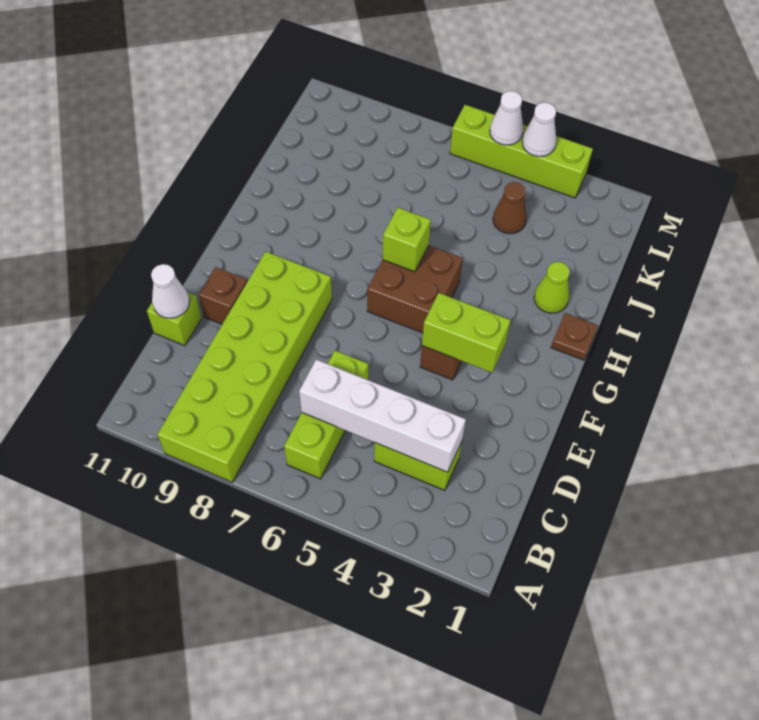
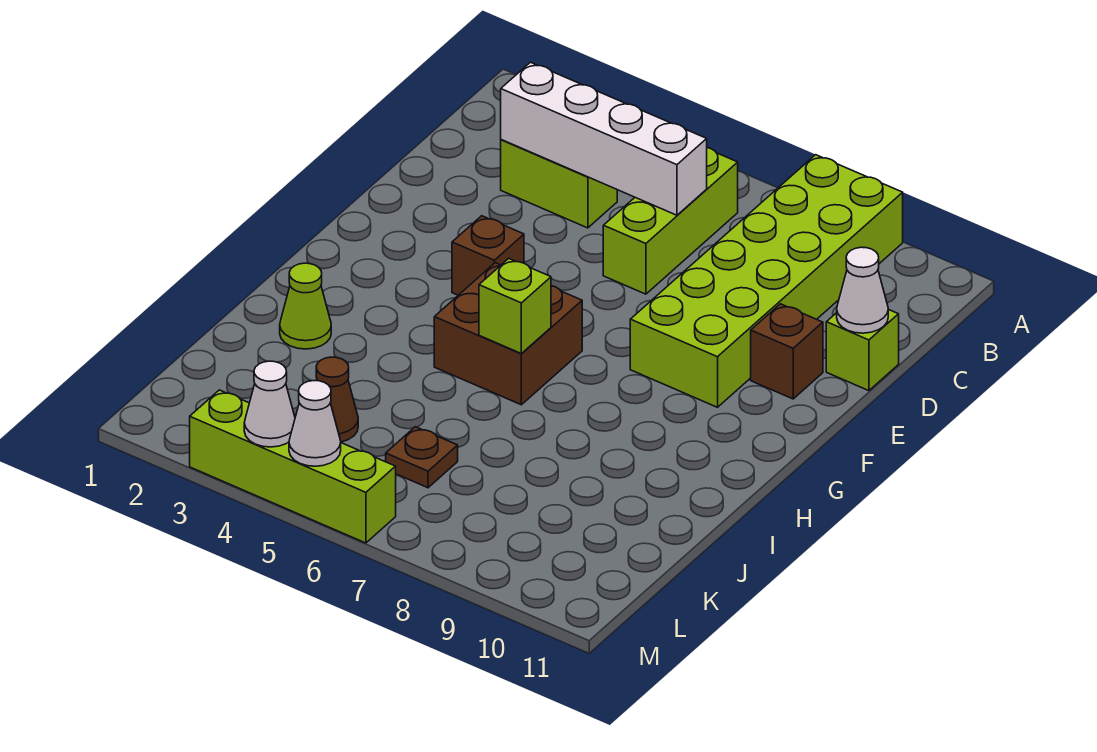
lime 1x2 brick [422,293,510,373] -> none
brown 1x1 plate [551,313,598,360] -> brown 1x1 plate moved to [386,427,458,488]

